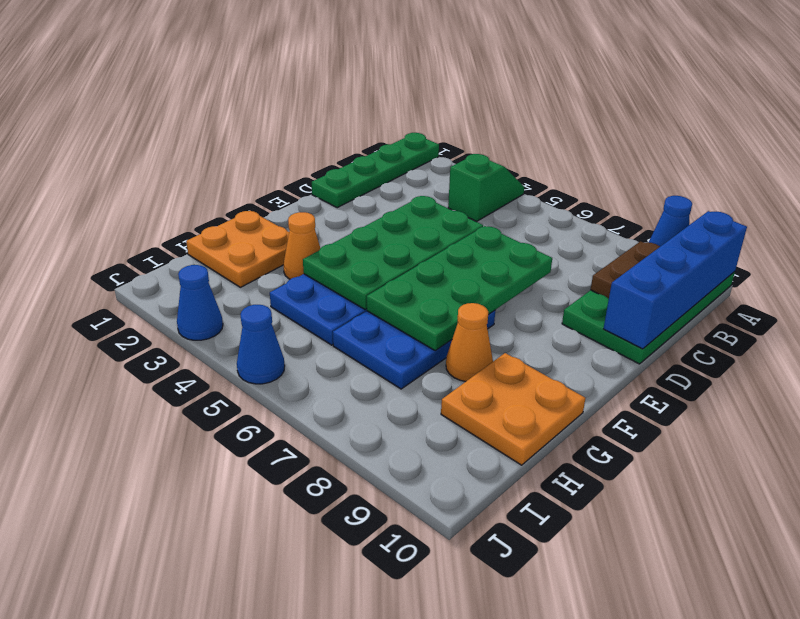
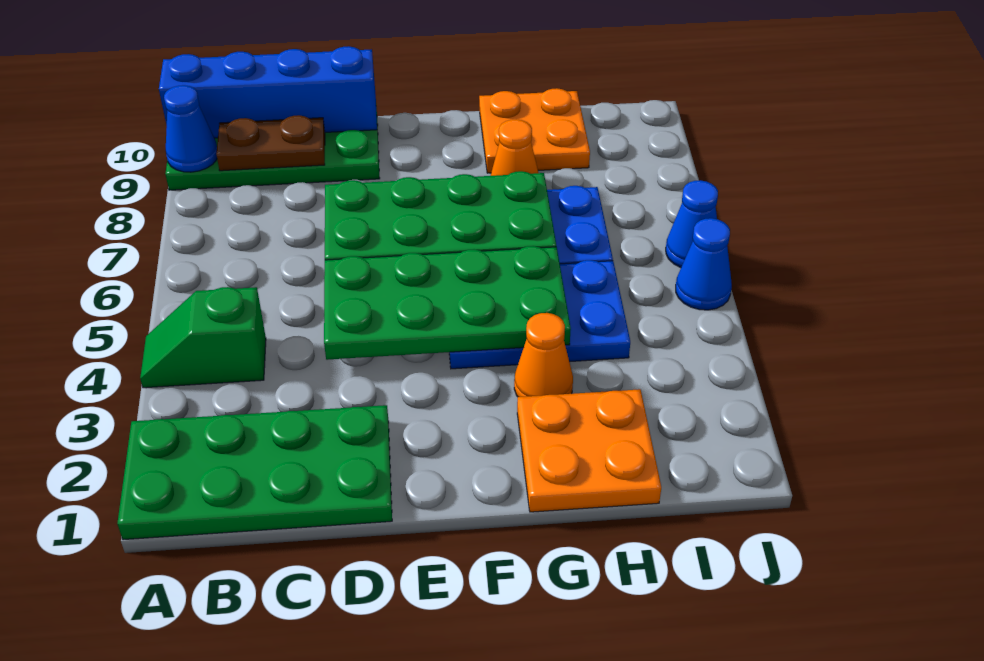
green 1x4 plate [312,133,439,208] -> green 2x4 plate [117,405,392,540]
blue 1x1 cone [177,265,223,340] -> blue 1x1 cone moved to [666,180,718,268]

